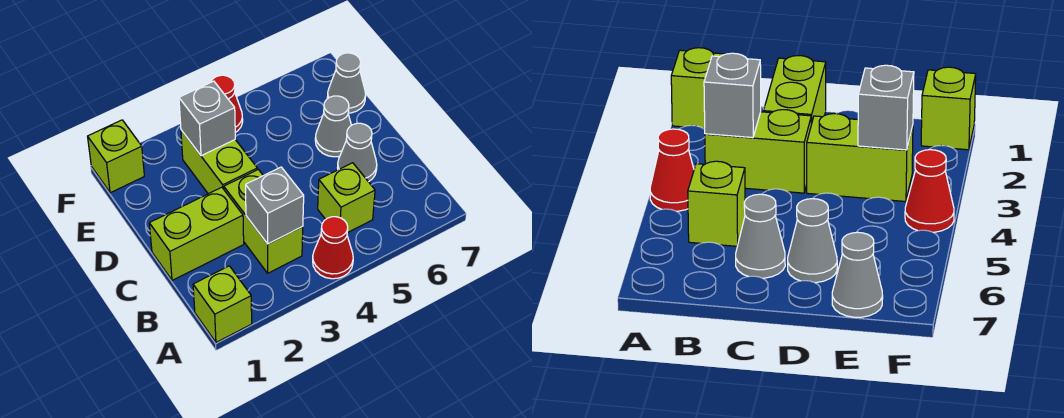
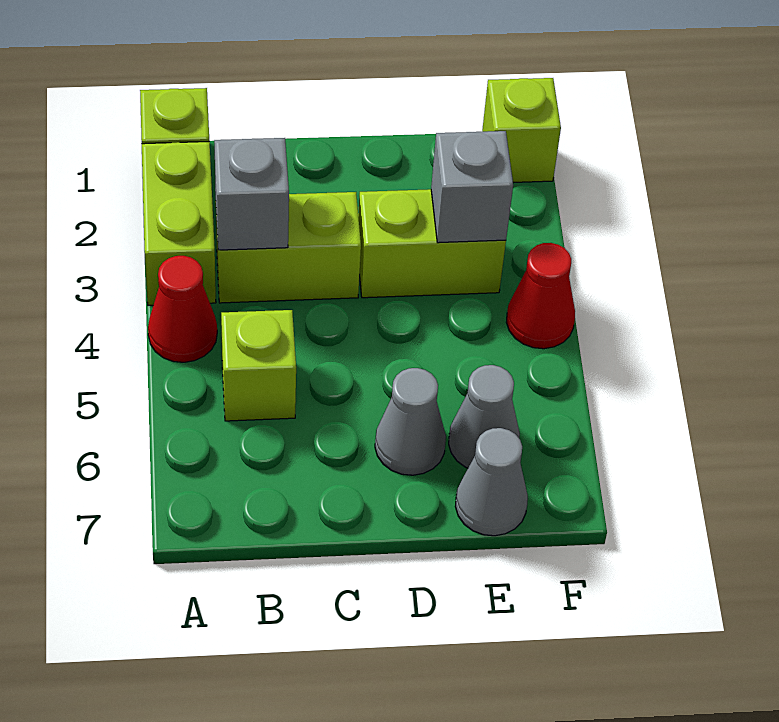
lime 1x2 brick [149,187,244,280] -> lime 1x2 brick moved to [142,141,216,305]
grey 1x1 cone [338,123,377,182] -> grey 1x1 cone moved to [449,365,520,468]

